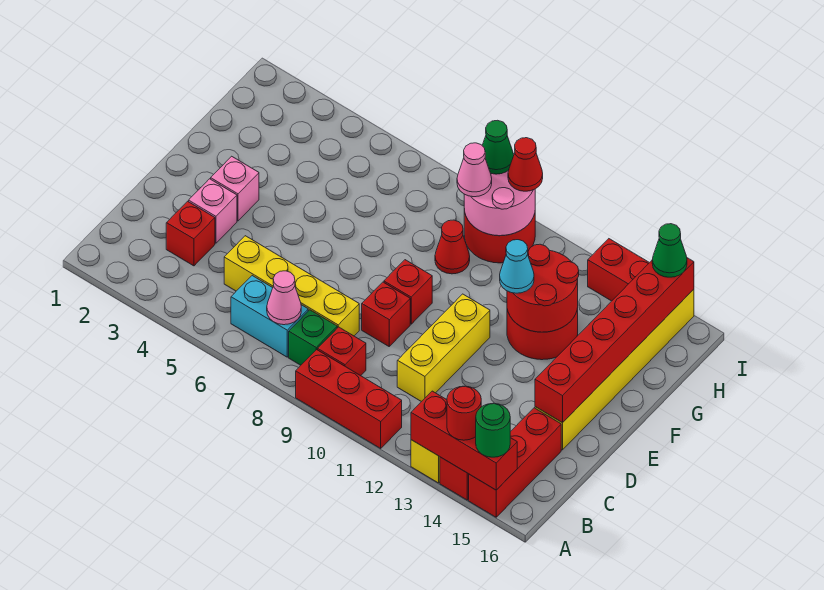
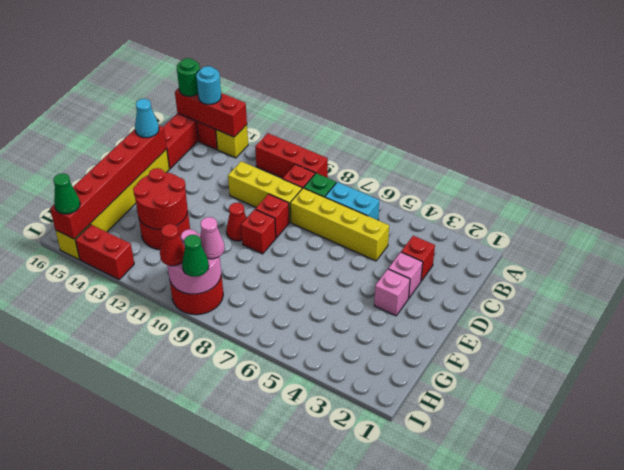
red 1x1 round brick [447,386,481,440] -> cyan 1x1 round brick [196,66,221,104]
pink 1x1 cone [267,271,301,325] -> none
yellow 1x3 brick [397,294,490,402] -> yellow 1x3 brick turned to [228,161,302,222]
cyan 1x1 cone [500,240,534,293] -> cyan 1x1 cone moved to [135,99,159,138]
red 1x1 cone [435,220,470,274] -> red 1x1 cone moved to [226,203,246,241]

